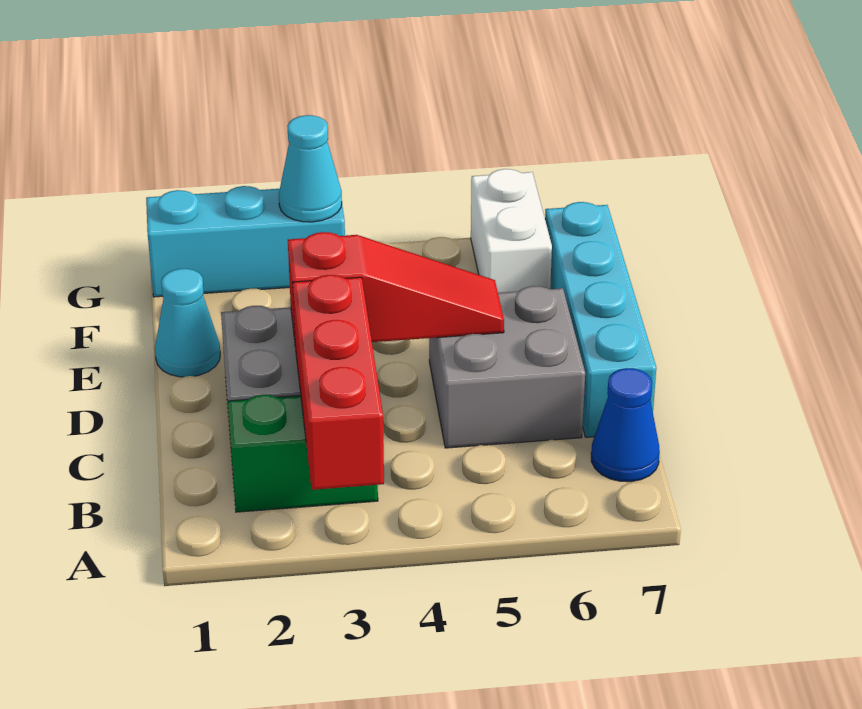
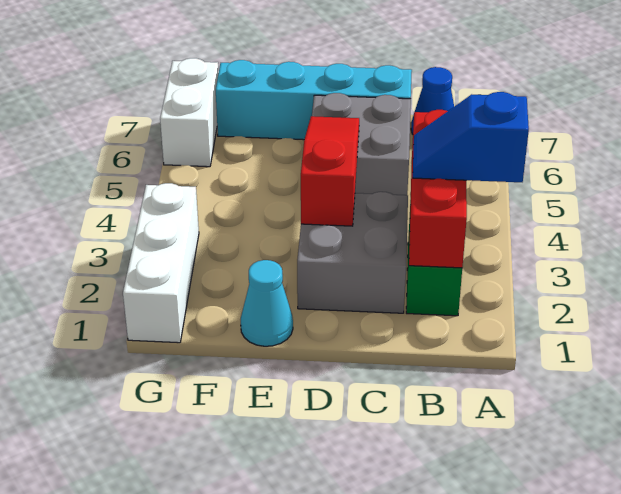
red 1x3 brick [293,275,384,490] -> red 1x3 brick turned to [409,110,467,268]
none -> blue 1x2 slope [413,92,529,182]
white 1x2 brick [471,169,552,293] -> white 1x2 brick turned to [160,58,219,167]
cyan 1x3 brick [146,186,345,297] -> white 1x3 brick [123,183,199,343]
cyan 1x1 cone [279,115,342,222] -> none

